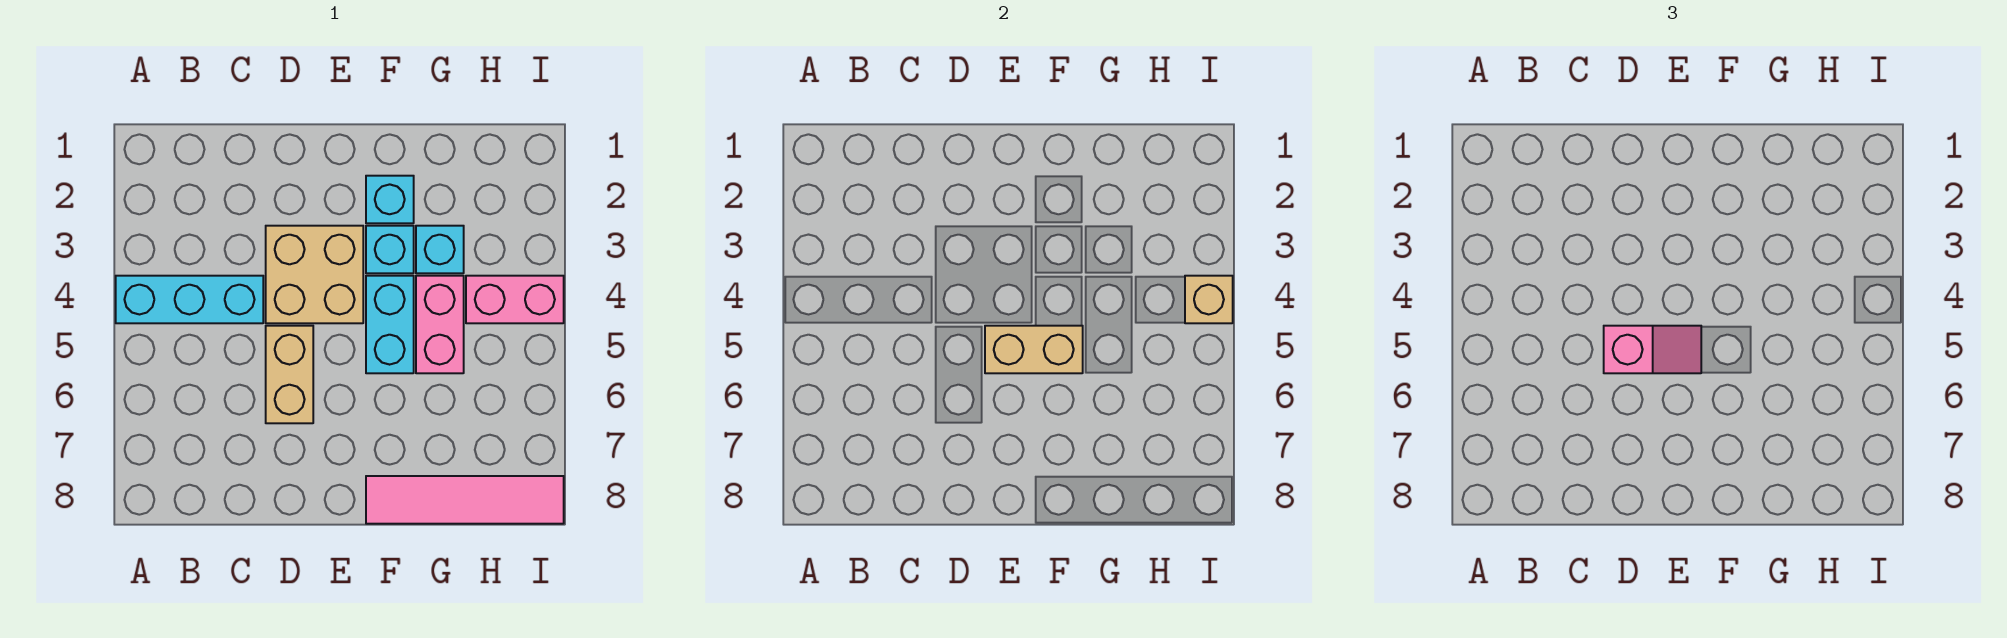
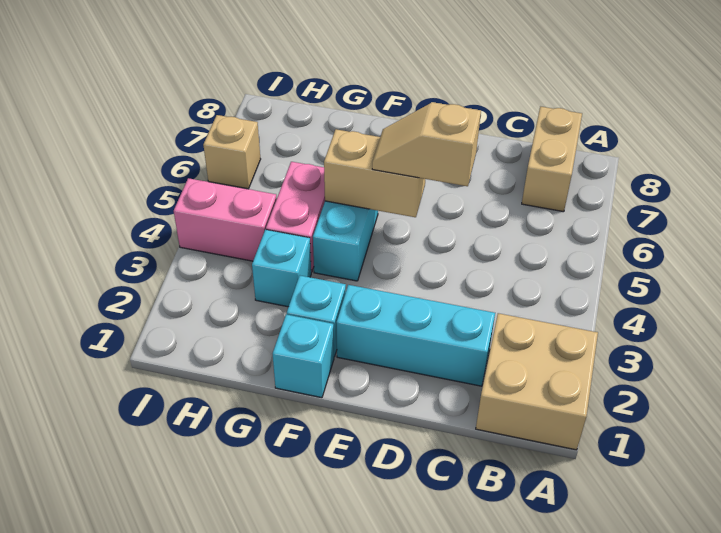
cyan 1x3 brick [116,276,263,323] -> cyan 1x3 brick moved to [337,285,495,386]
tan 2x2 brick [266,226,363,323] -> tan 2x2 brick moved to [476,313,598,450]
tan 1x2 brick [266,326,313,423] -> tan 1x2 brick moved to [522,107,582,212]
pink 1x2 slope [1604,326,1701,373] -> tan 1x2 slope [372,102,481,186]
cyan 1x1 brick [366,226,414,273] -> cyan 1x1 brick moved to [273,314,334,398]
pink 1x4 tile [366,476,564,524] -> none
tan 1x1 brick [1185,276,1233,323] -> tan 1x1 brick moved to [203,115,261,189]

